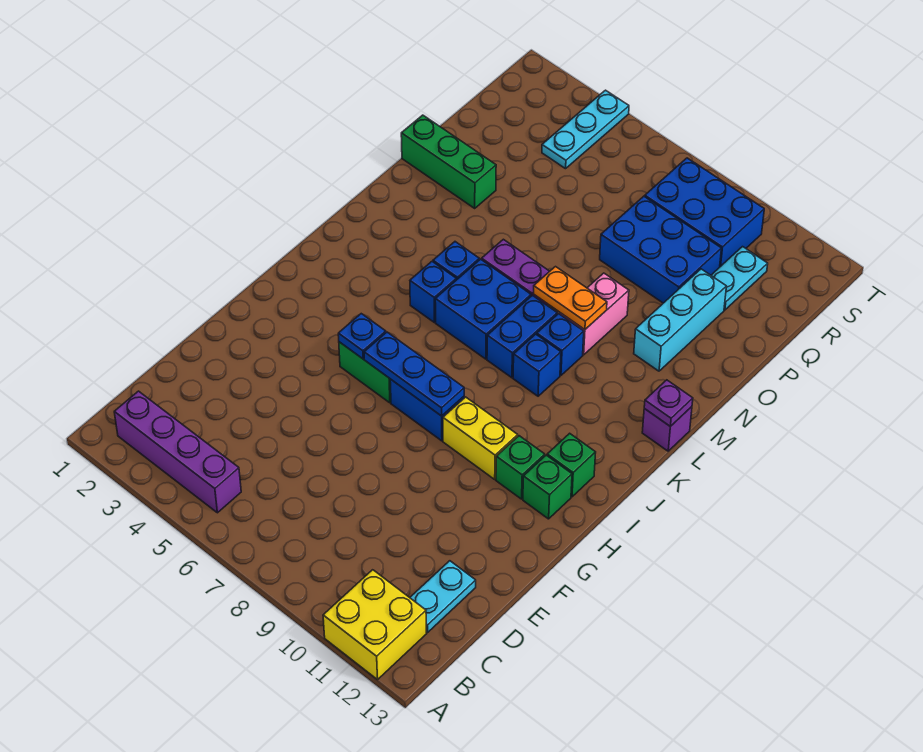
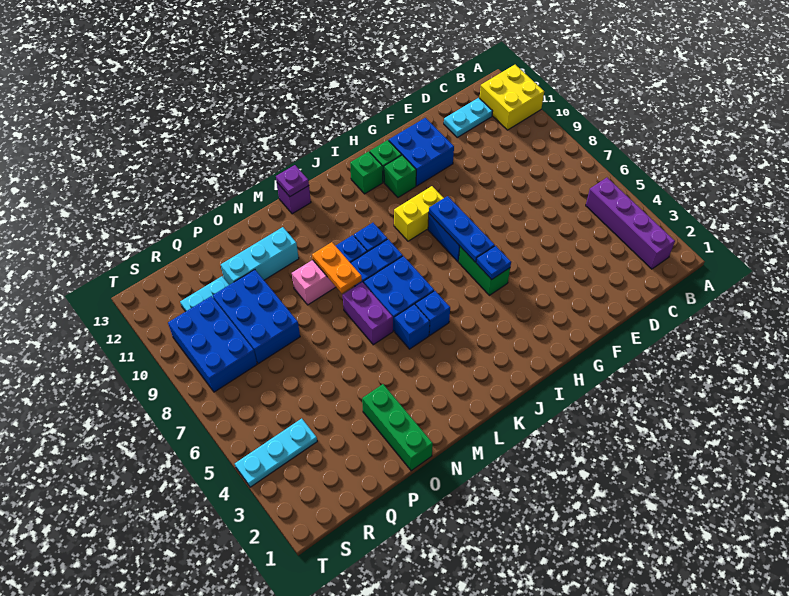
none -> blue 2x2 brick [389,118,454,186]
yellow 1x2 brick [443,397,518,479] -> yellow 1x2 brick turned to [394,186,444,241]

